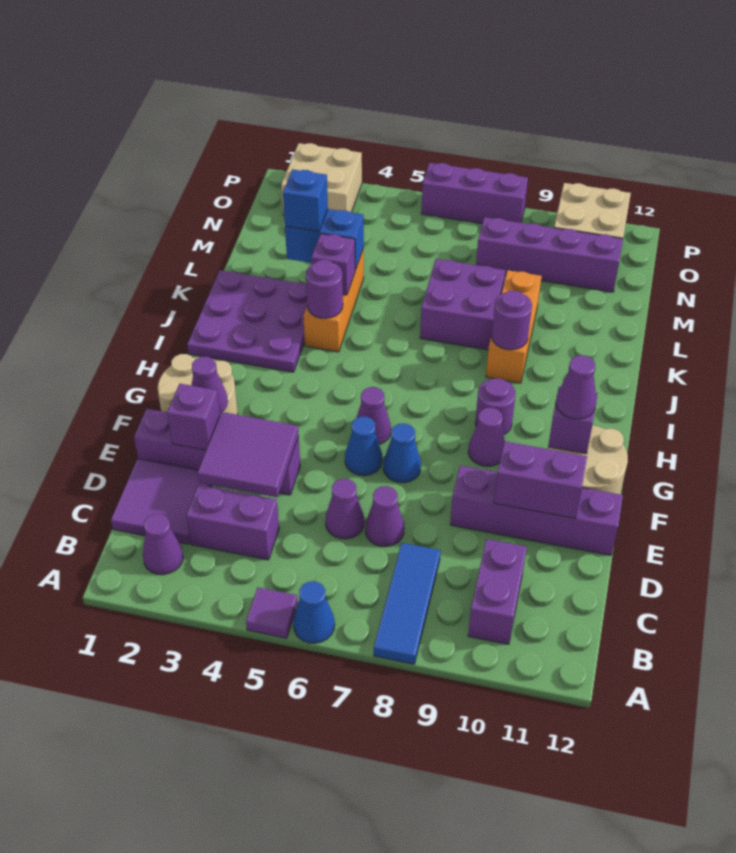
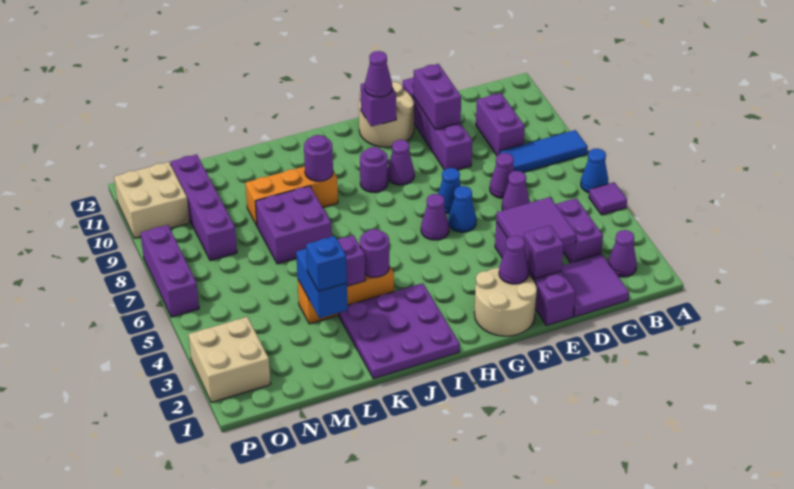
purple 1x2 brick [468,539,527,644] -> purple 1x2 brick turned to [476,93,525,155]

